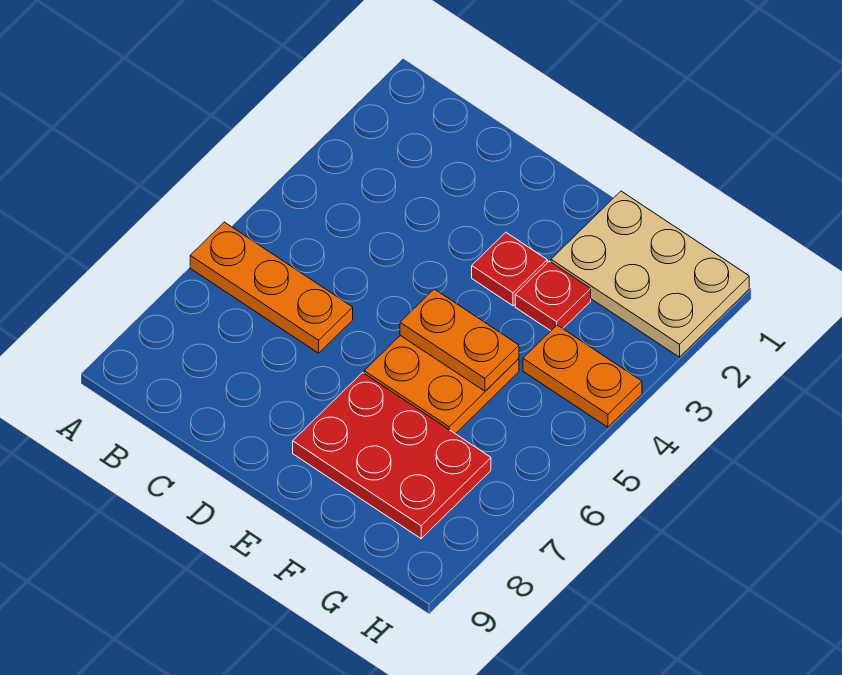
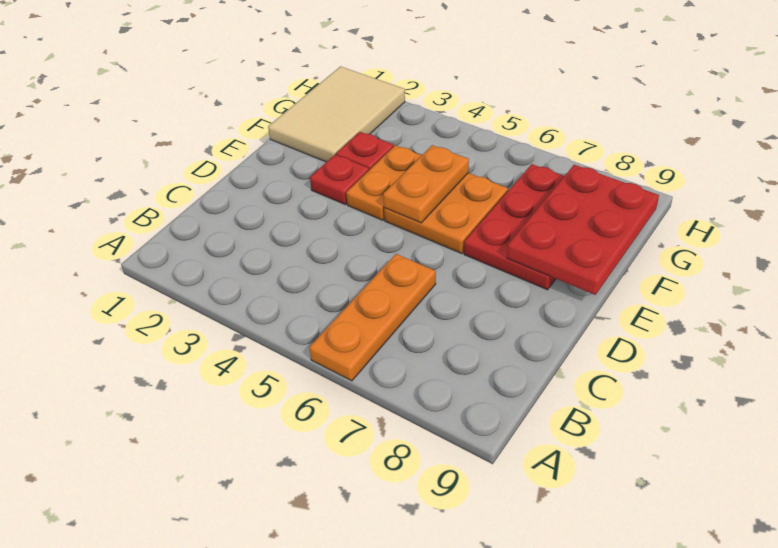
none -> red 2x3 plate [507,165,659,295]
tan 2x3 plate [551,191,749,357] -> tan 2x3 tile [268,67,405,162]
orange 1x2 plate [523,325,642,427] -> orange 1x2 plate moved to [346,145,422,220]

